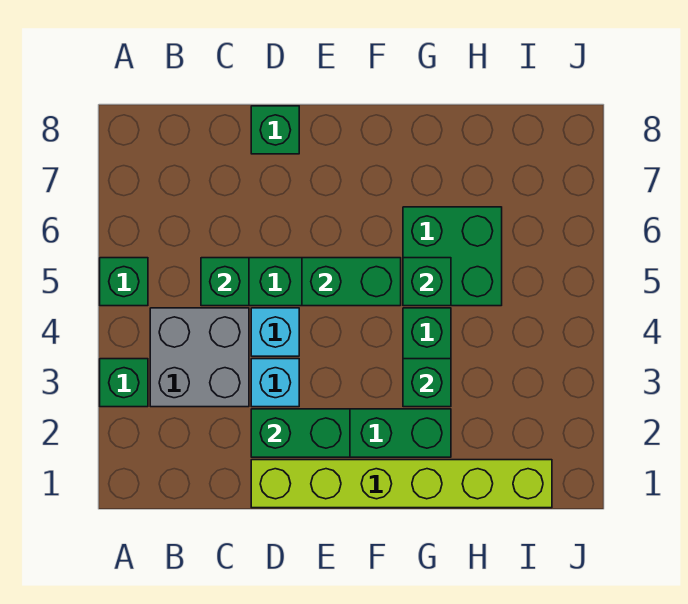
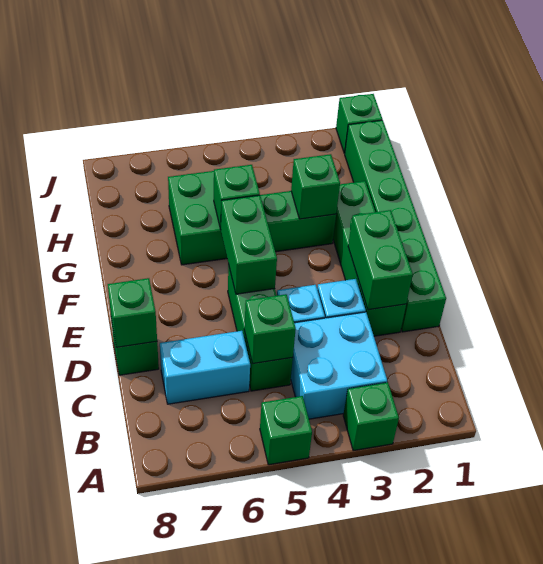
grey 2x2 brick [150,308,249,407] -> cyan 2x2 brick [291,312,387,419]
none -> cyan 1x2 brick [160,331,250,404]
lime 1x6 brick [251,460,552,508] -> green 1x6 brick [345,120,446,332]
none -> green 1x1 brick [108,278,157,347]
none -> green 1x1 brick [336,94,382,153]

